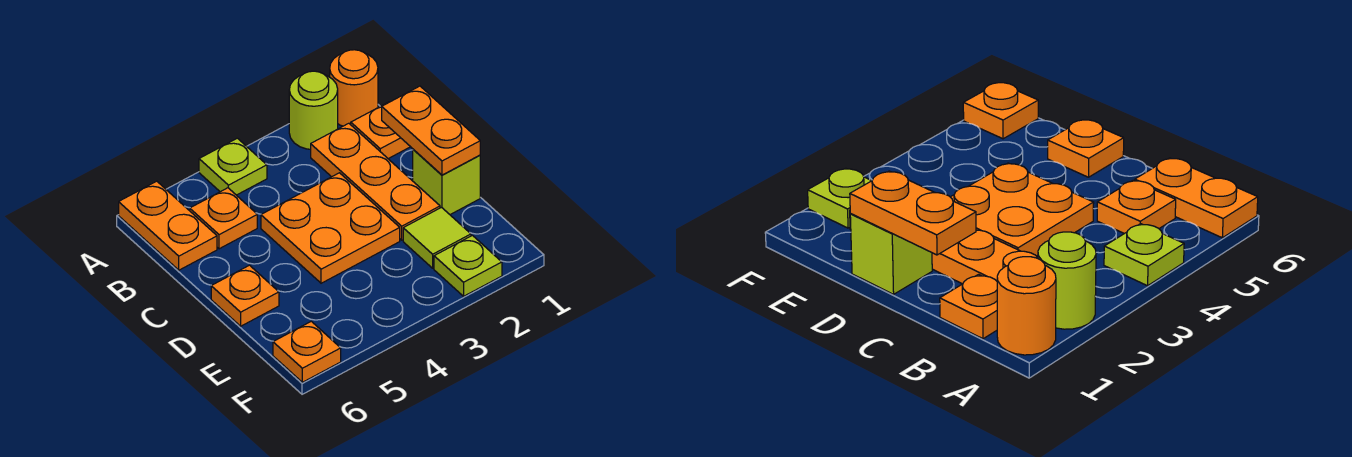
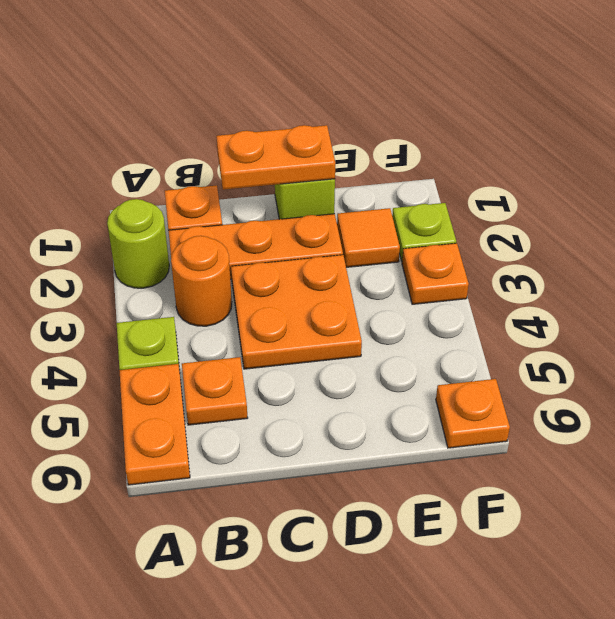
orange 1x1 round brick [330,50,378,126] -> orange 1x1 round brick moved to [171,236,232,326]
orange 1x2 plate [119,181,217,270] -> orange 1x2 plate turned to [119,364,190,485]
orange 1x1 plate [211,265,279,326] -> orange 1x1 plate moved to [402,243,469,304]
lime 1x1 tile [403,207,471,268] -> orange 1x1 tile [337,208,400,267]

